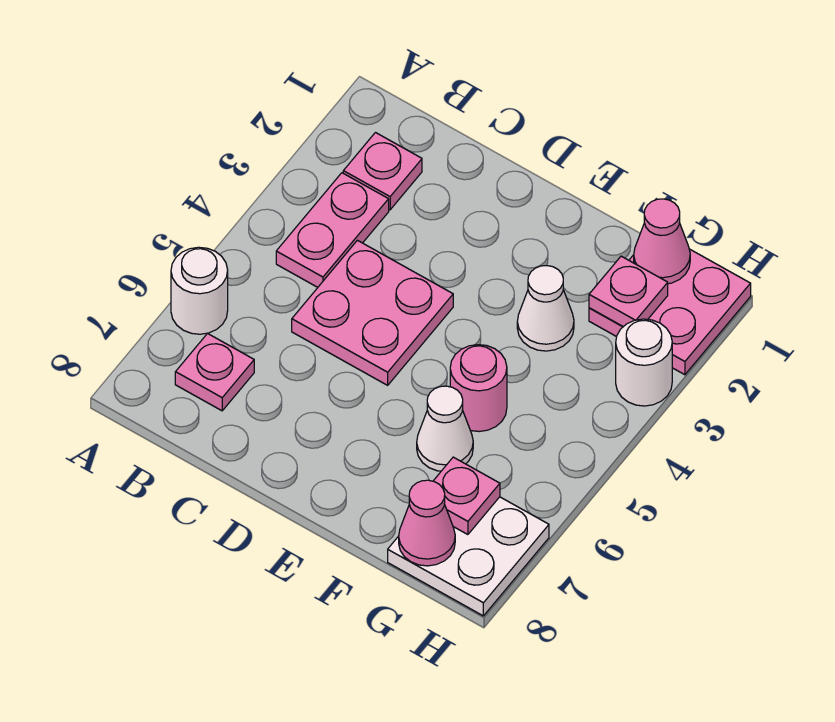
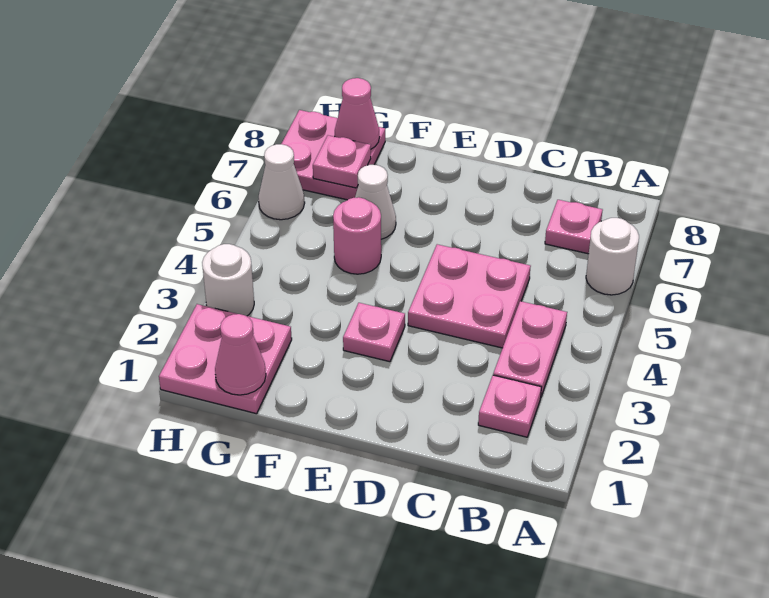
white 1x1 cone [517,266,574,351] -> white 1x1 cone moved to [259,144,305,220]
pink 1x1 plate [589,256,668,327] -> pink 1x1 plate moved to [343,303,405,362]
white 2x2 plate [388,497,549,616] -> pink 2x2 plate [281,110,385,200]

